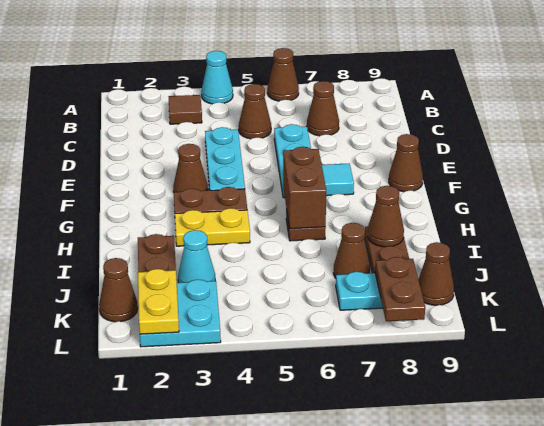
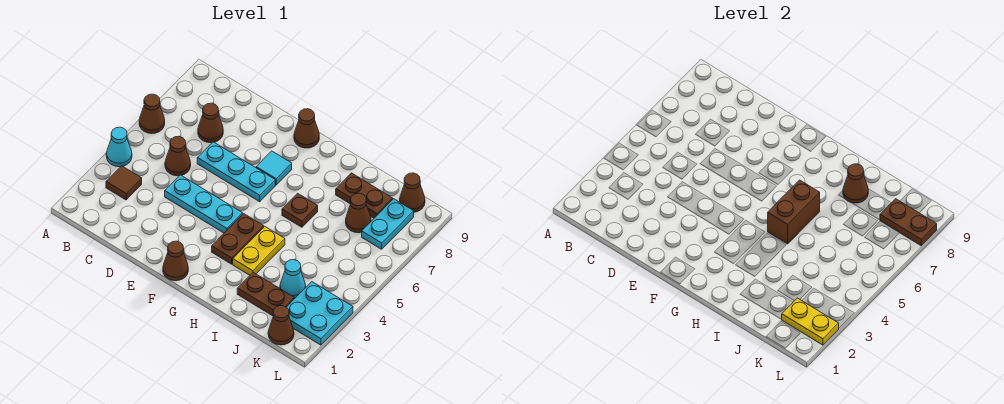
brown 1x1 cone [173,144,208,192] -> brown 1x1 cone moved to [163,241,188,281]
brown 1x2 brick [283,147,326,229] -> brown 1x2 brick turned to [768,180,820,244]

